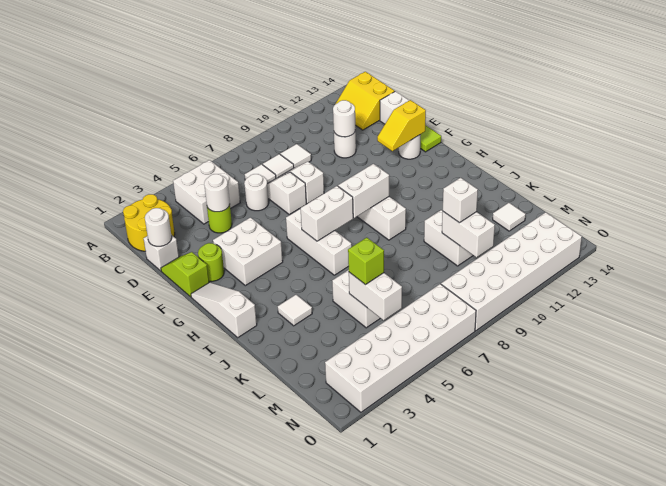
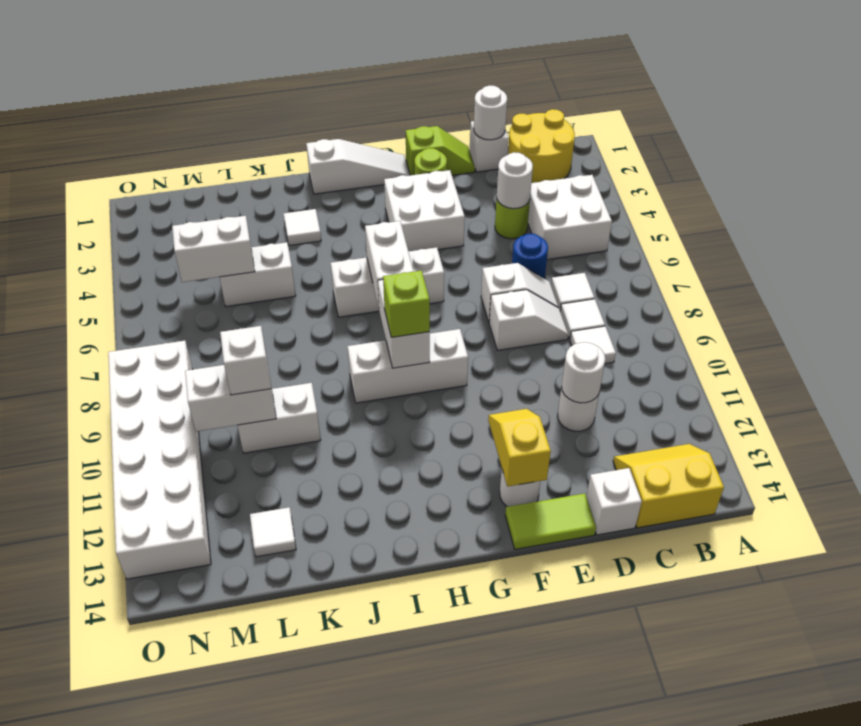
white 1x1 round brick [244,174,269,211] -> blue 1x1 round brick [512,234,548,279]
lime 1x1 brick [348,238,384,285] -> lime 1x1 brick moved to [383,270,430,337]
white 2x6 brick [325,284,476,412] -> none

